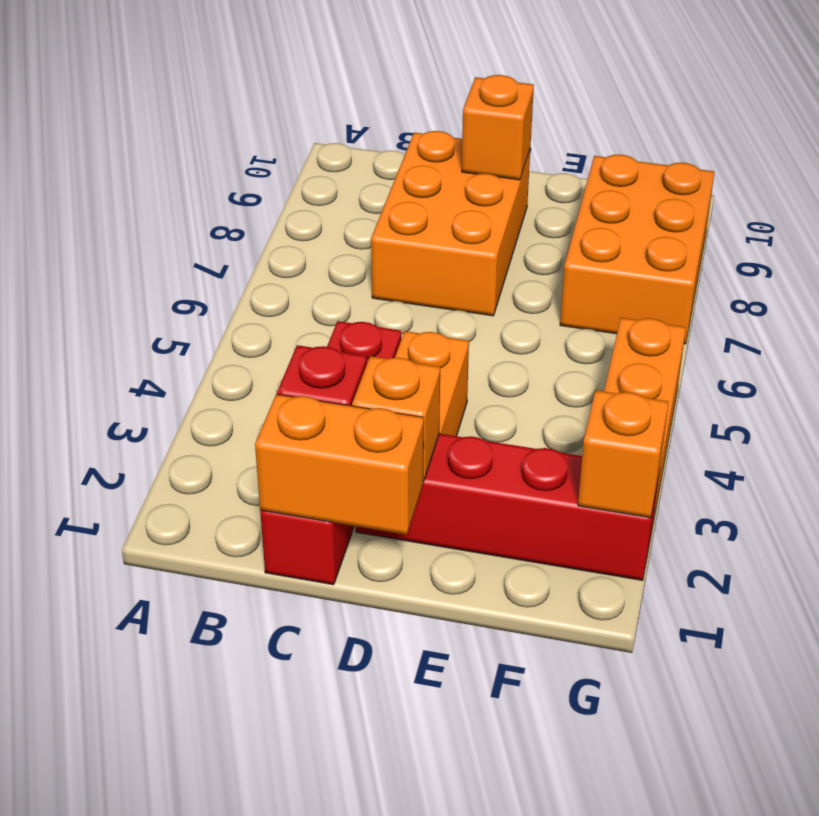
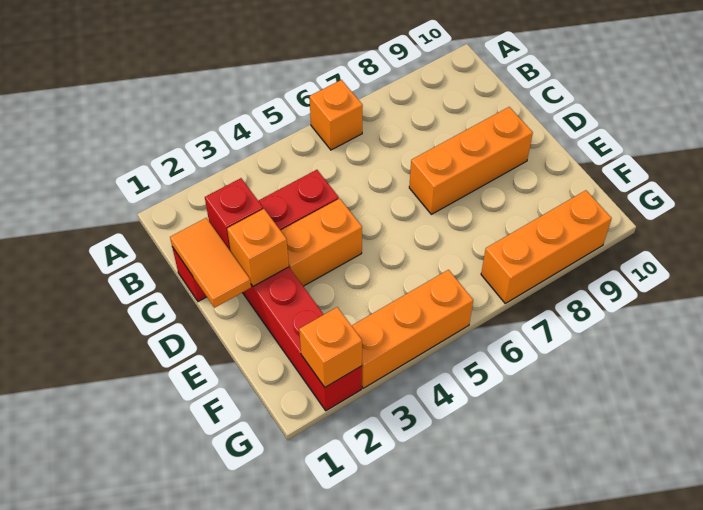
orange 1x2 brick [255,394,424,535] -> orange 1x2 tile [170,218,251,308]
orange 2x3 brick [371,131,530,316] -> orange 1x3 brick [409,107,533,214]
orange 1x1 brick [462,75,534,180] -> orange 1x1 brick moved to [310,80,363,150]
orange 2x3 brick [560,154,714,344] -> orange 1x3 brick [481,190,612,303]

